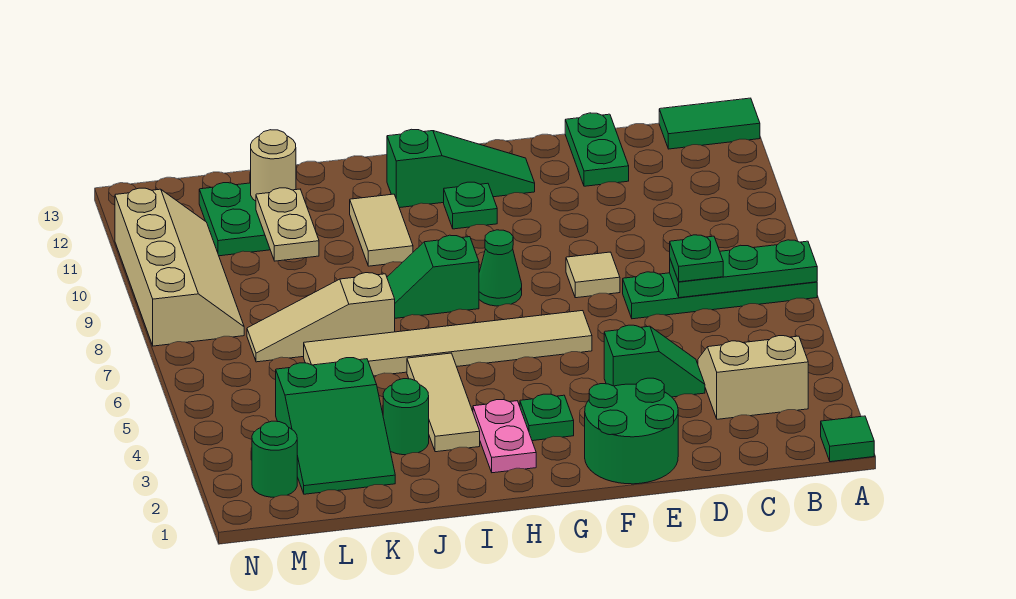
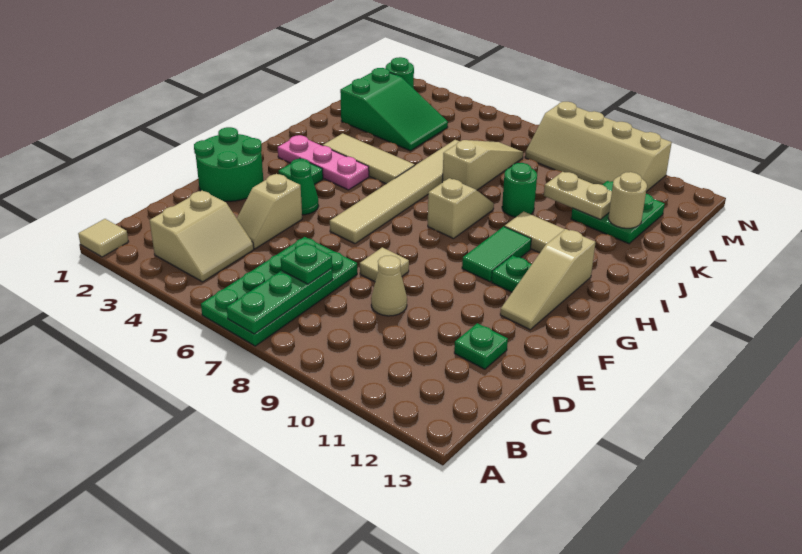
green 1x1 tile [821,416,874,462] -> tan 1x1 tile [78,219,129,257]
green 1x4 plate [623,272,817,319] -> green 2x4 plate [201,237,357,346]
green 1x2 tile [659,98,760,149] -> green 1x2 tile moved to [462,226,531,282]
green 1x2 slope [604,325,705,397] -> tan 1x2 slope [237,174,302,249]
none -> tan 1x1 cone [371,255,407,316]
green 1x2 plate [565,113,629,186] -> green 1x1 plate [454,323,508,369]
green 1x3 slope [387,129,535,208] -> tan 1x3 slope [500,229,596,330]
green 1x1 cone [479,230,522,306] -> green 1x1 cone moved to [290,160,319,215]
pink 1x2 plate [473,400,536,473] -> pink 1x3 plate [278,135,369,190]
green 1x2 slope [387,235,479,318] -> tan 1x2 slope [428,178,494,238]
green 1x1 round brick [383,379,429,455] -> green 1x1 round brick moved to [502,163,537,217]
green 2x3 slope [276,358,395,494] -> green 2x3 slope turned to [340,68,448,151]

